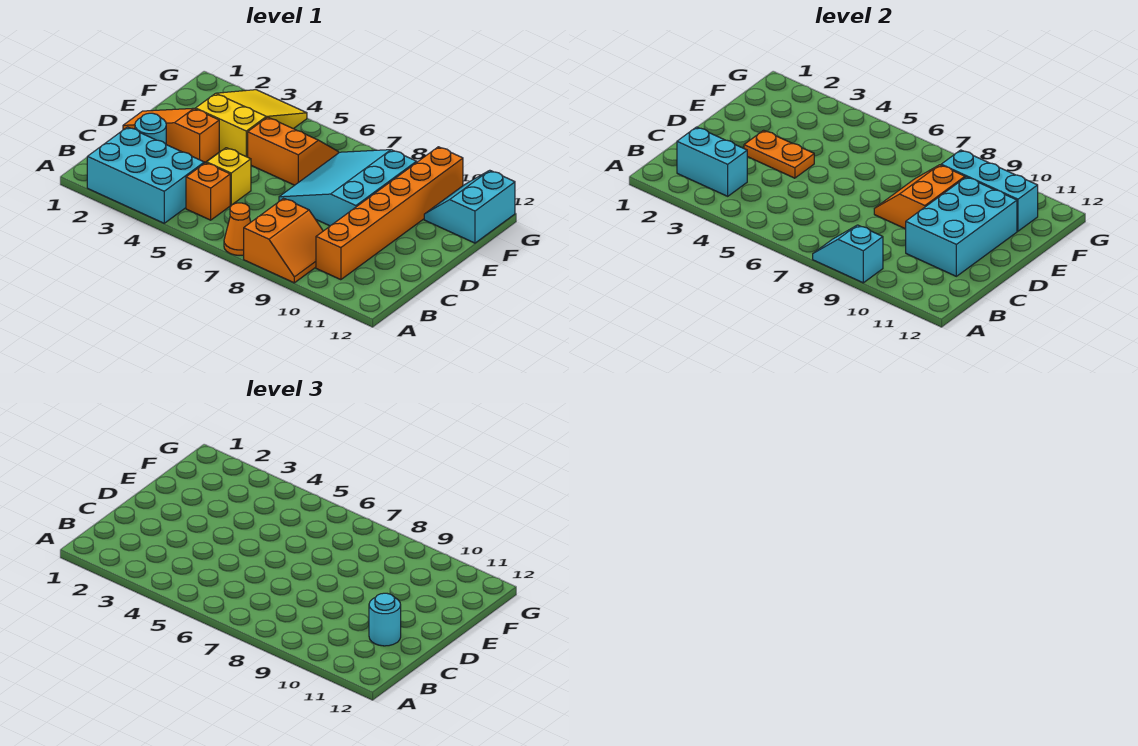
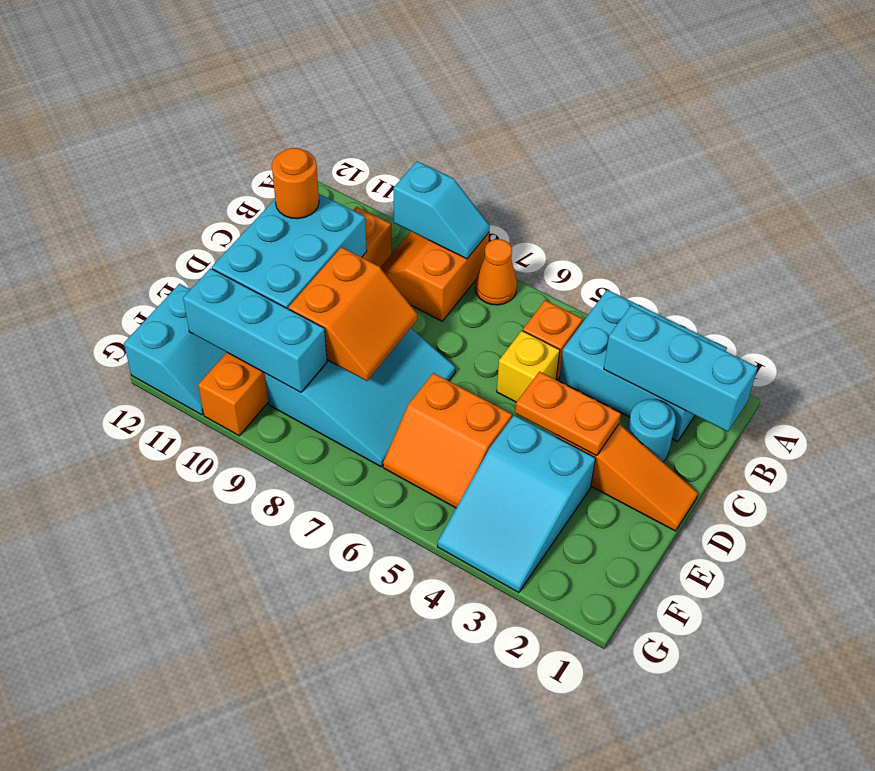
cyan 1x2 brick [677,127,747,196] -> cyan 1x3 brick [604,305,758,432]
cyan 1x1 round brick [369,593,401,646] -> orange 1x1 round brick [272,148,319,219]
yellow 2x3 slope [196,90,307,157] -> cyan 2x3 slope [437,415,595,593]

